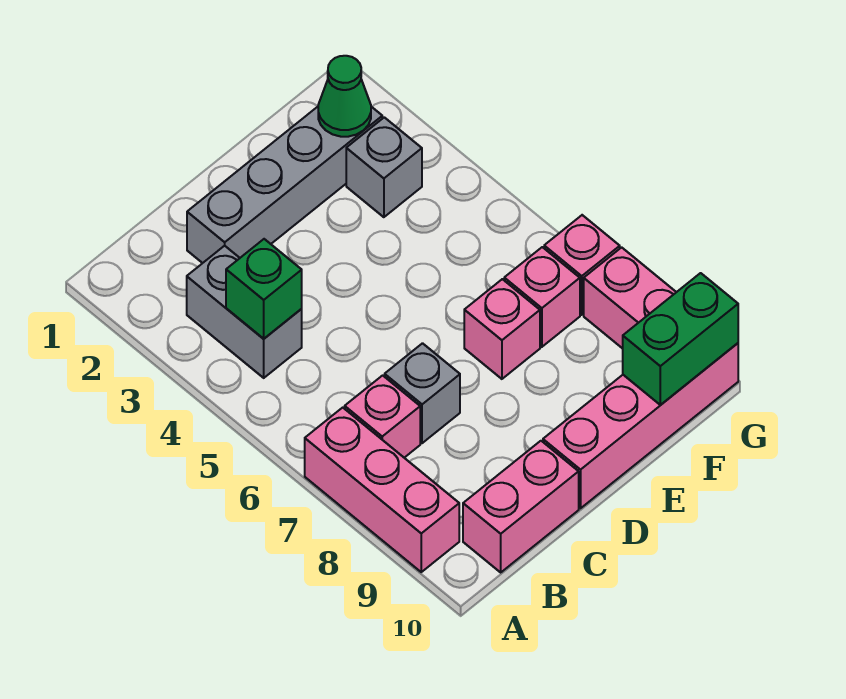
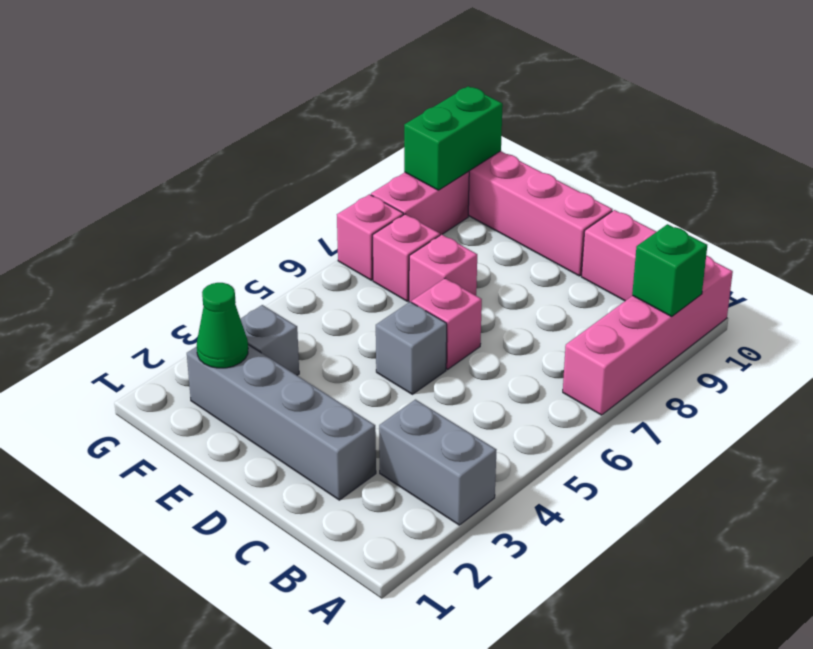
pink 1x3 brick [305,408,459,572] -> pink 1x4 brick [563,255,733,415]
grey 1x2 brick [187,246,302,378] -> grey 1x2 brick turned to [379,400,496,525]
green 1x1 brick [226,239,302,339] -> green 1x1 brick moved to [632,224,707,317]
pink 1x1 brick [345,375,420,458] -> pink 1x1 brick moved to [412,278,482,369]
grey 1x1 brick [385,343,460,443] -> grey 1x1 brick moved to [376,302,447,394]
green 1x2 brick [623,273,738,405] -> green 1x2 brick turned to [404,86,503,190]

